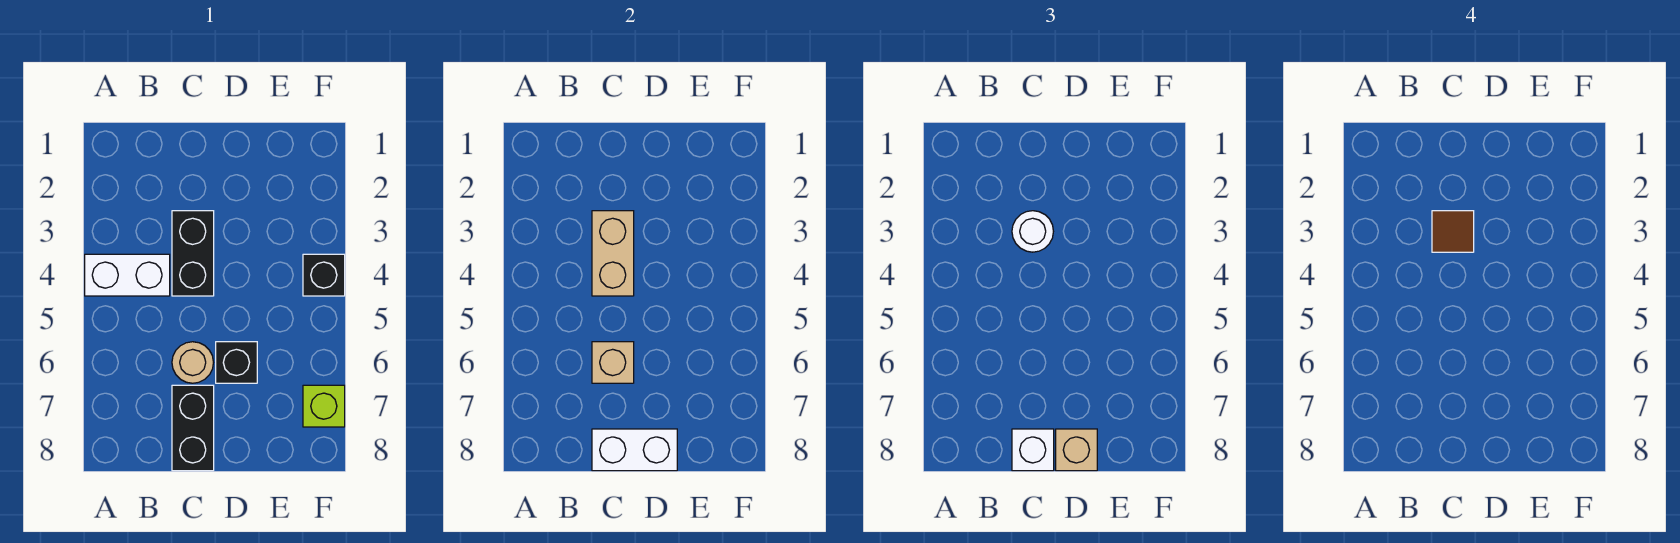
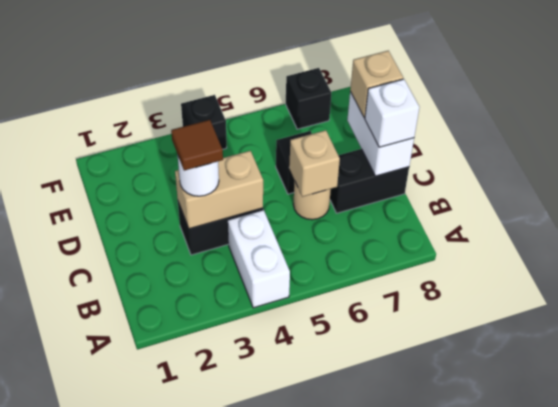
lime 1x1 brick [303,385,345,427] -> black 1x1 brick [286,68,331,129]

